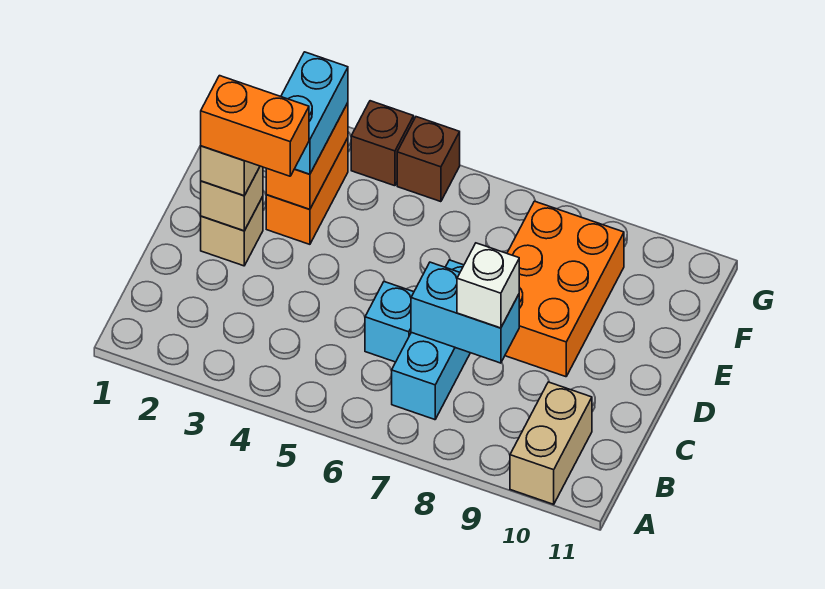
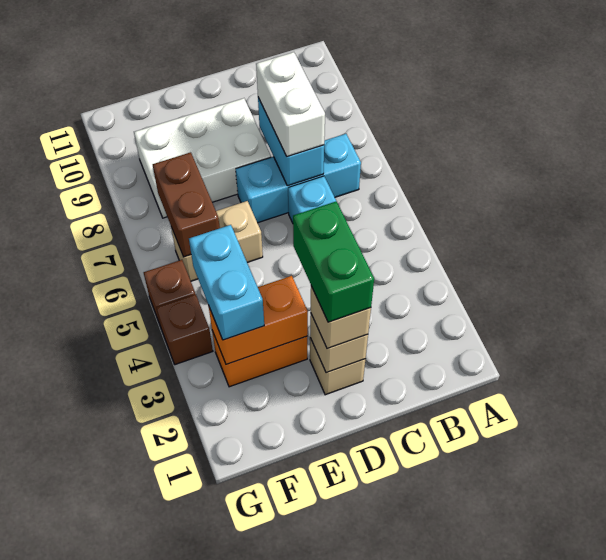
tan 1x2 brick [510,382,592,504] -> tan 1x2 brick moved to [171,201,263,281]
white 1x1 brick [457,243,519,328] -> white 1x2 brick [256,52,325,157]
orange 1x2 brick [201,76,309,176] -> green 1x2 brick [293,201,374,322]
orange 2x3 brick [505,201,624,377] -> white 2x3 brick [134,98,271,218]
cyan 1x2 brick [281,52,348,174] -> cyan 1x2 brick turned to [189,225,264,340]
none -> brown 1x2 brick [153,152,220,257]

